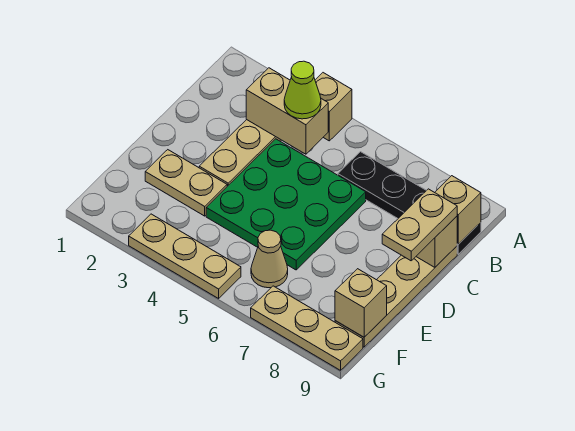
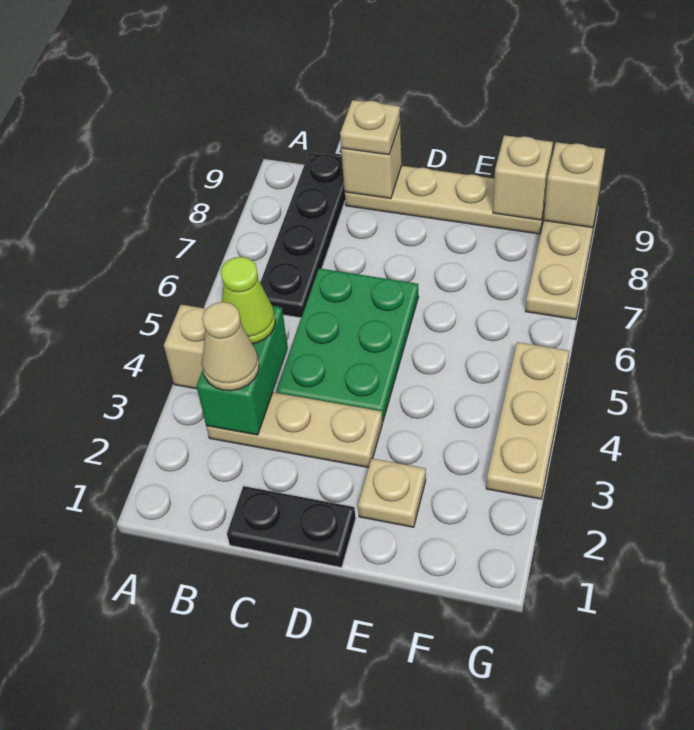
tan 1x2 brick [246,68,328,154] -> green 1x2 brick [197,306,288,435]
tan 1x1 brick [435,176,481,244] -> tan 1x1 brick moved to [544,142,605,228]
none -> black 1x2 plate [227,486,356,567]
green 3x3 plate [206,139,366,270] -> green 2x3 plate [276,268,419,421]
tan 1x2 plate [382,189,457,261] -> tan 1x1 plate [340,100,400,155]
tan 1x2 plate [145,150,227,216] -> tan 1x1 plate [358,459,426,527]
tan 1x1 cone [251,230,288,288] -> tan 1x1 cone moved to [202,302,259,391]

